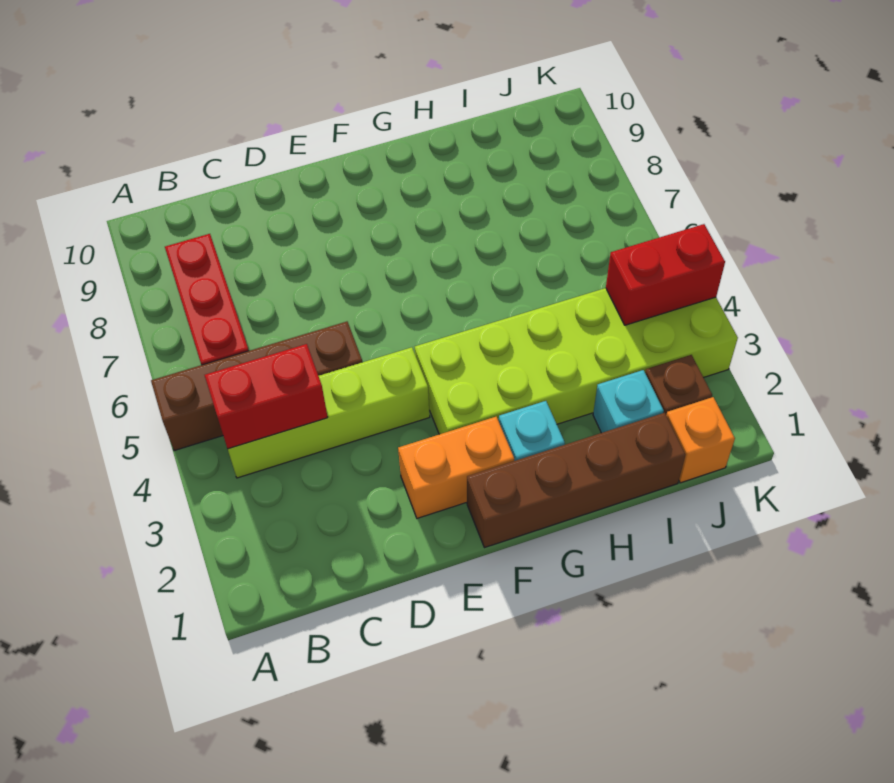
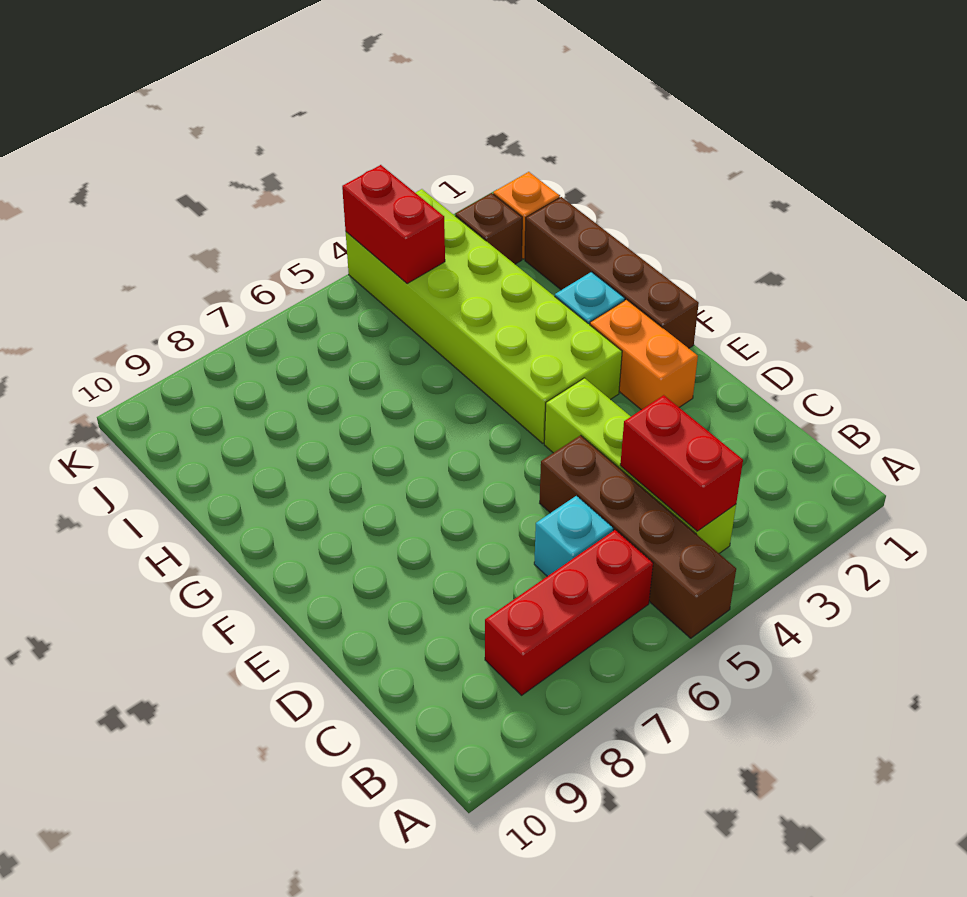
cyan 1x1 brick [593,370,664,433] -> cyan 1x1 brick moved to [534,496,613,576]

